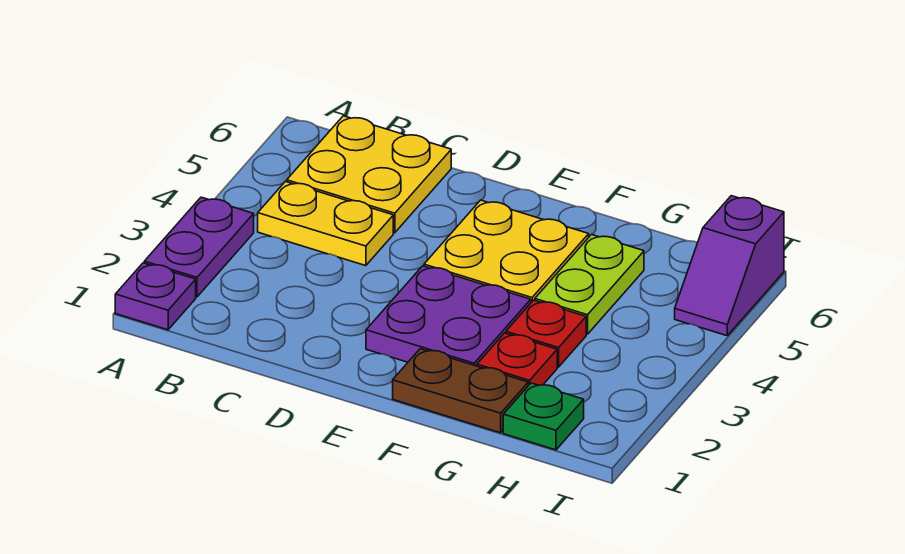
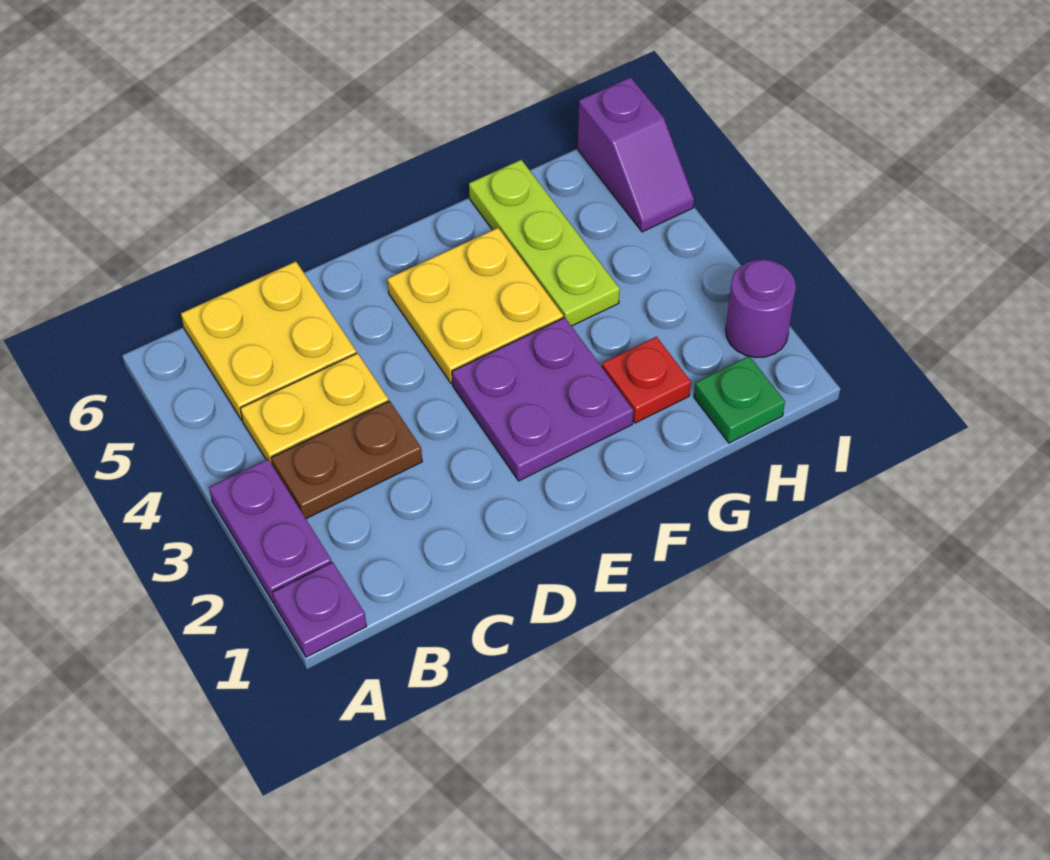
brown 1x2 plate [393,349,528,433] -> brown 1x2 plate moved to [271,401,422,519]
red 1x1 plate [506,300,586,367] -> none
lime 1x2 plate [535,235,644,334] -> lime 1x3 plate [469,160,620,326]
none -> purple 1x1 round brick [726,259,796,358]

